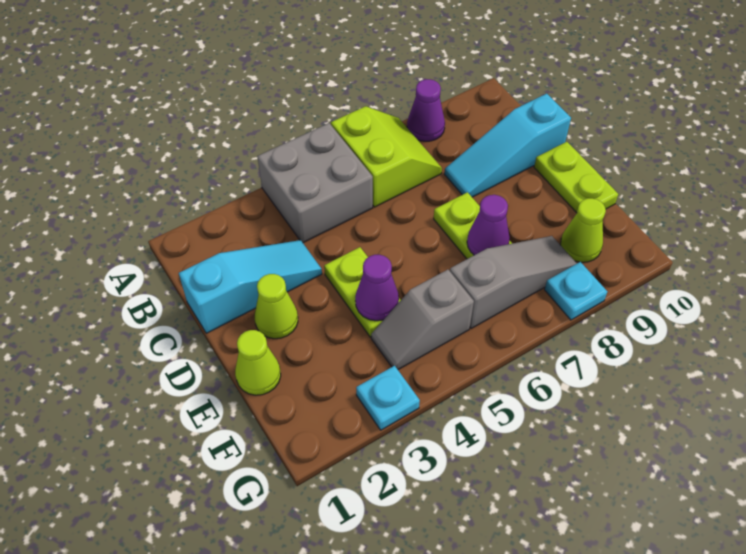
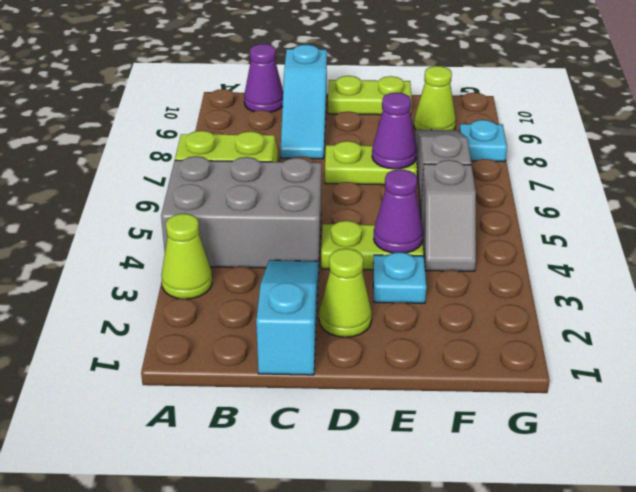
grey 2x2 brick [257,123,373,243] -> grey 2x3 brick [161,156,321,268]
purple 1x1 cone [407,79,445,141] -> purple 1x1 cone moved to [244,44,283,112]
lime 1x1 cone [235,330,281,395] -> lime 1x1 cone moved to [161,214,212,299]
cyan 1x1 plate [356,366,420,430] -> cyan 1x1 plate moved to [373,252,426,303]

